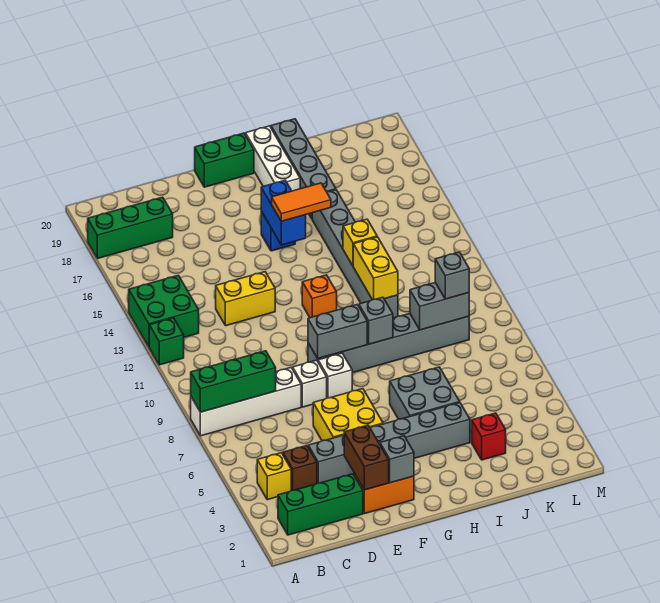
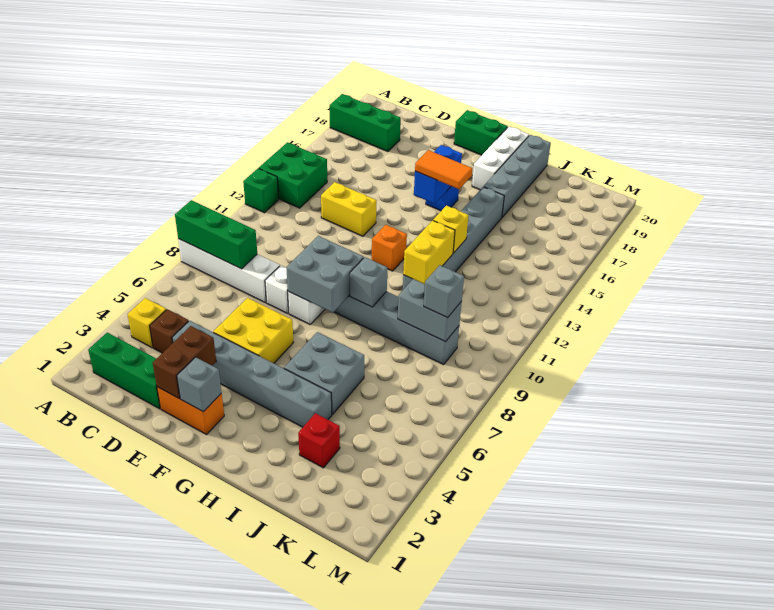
grey 1x2 brick [308,305,367,359] -> grey 2x2 brick [286,236,364,313]

